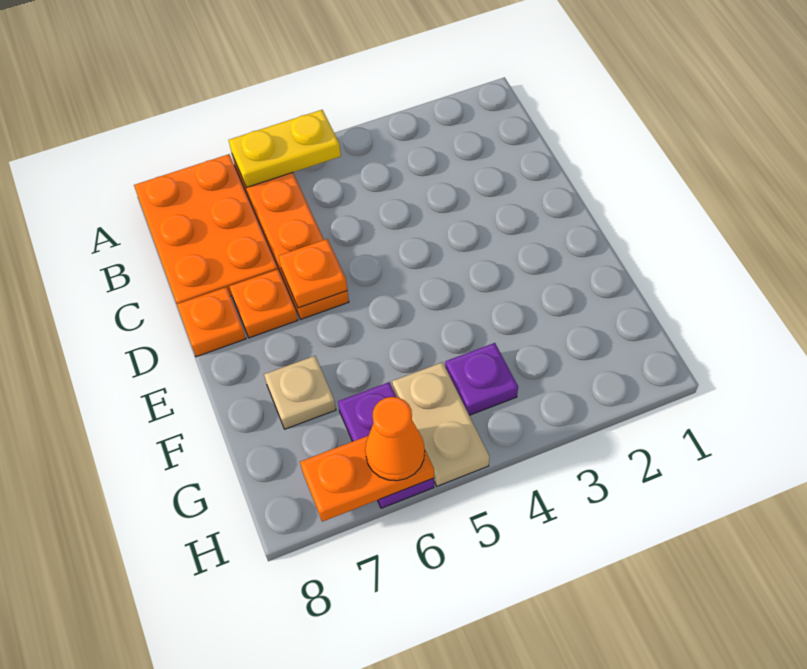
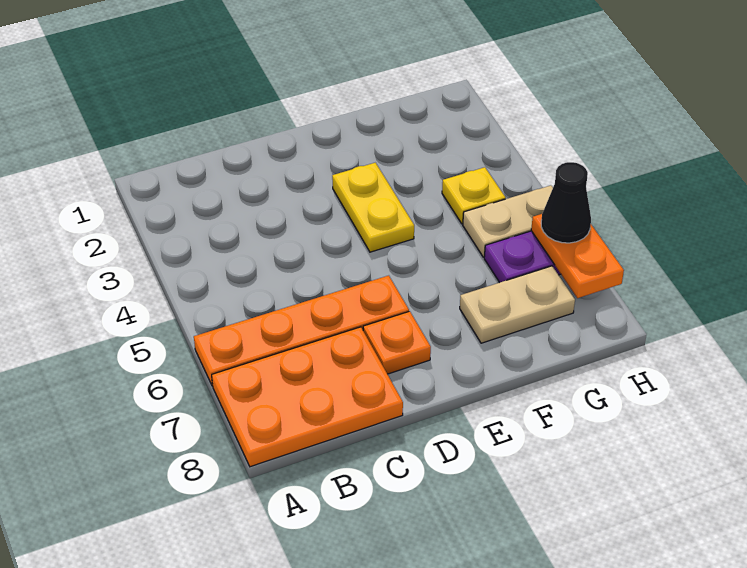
yellow 1x2 plate [229,110,341,188] -> yellow 1x2 plate moved to [332,163,414,252]
orange 1x1 plate [278,239,347,308] -> none
orange 1x1 plate [177,287,246,357] -> none
tan 1x1 plate [264,356,336,429] -> tan 1x2 plate [460,266,575,343]
purple 1x1 plate [445,343,518,415] -> yellow 1x1 plate [442,167,506,224]
orange 1x1 cone [365,397,425,481] -> black 1x1 cone [541,162,591,243]

